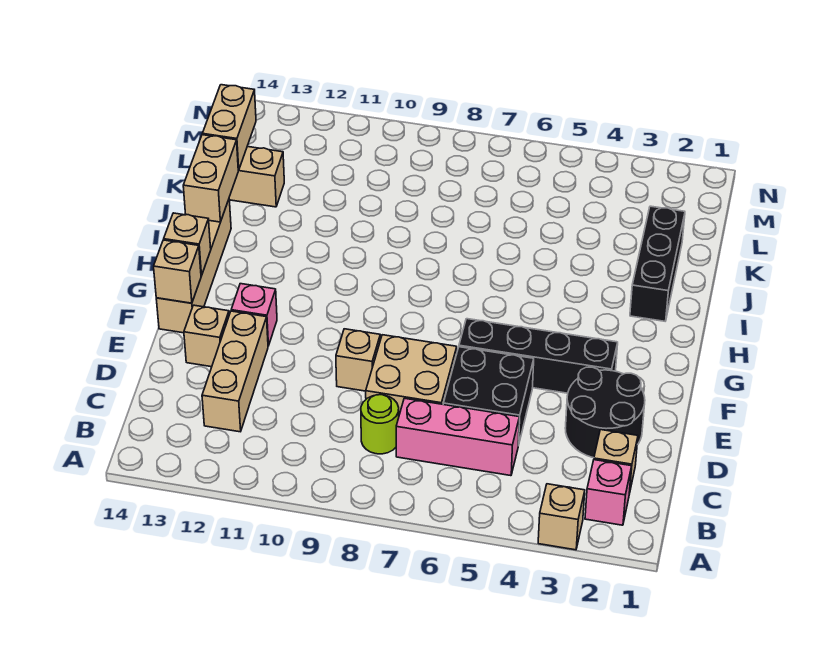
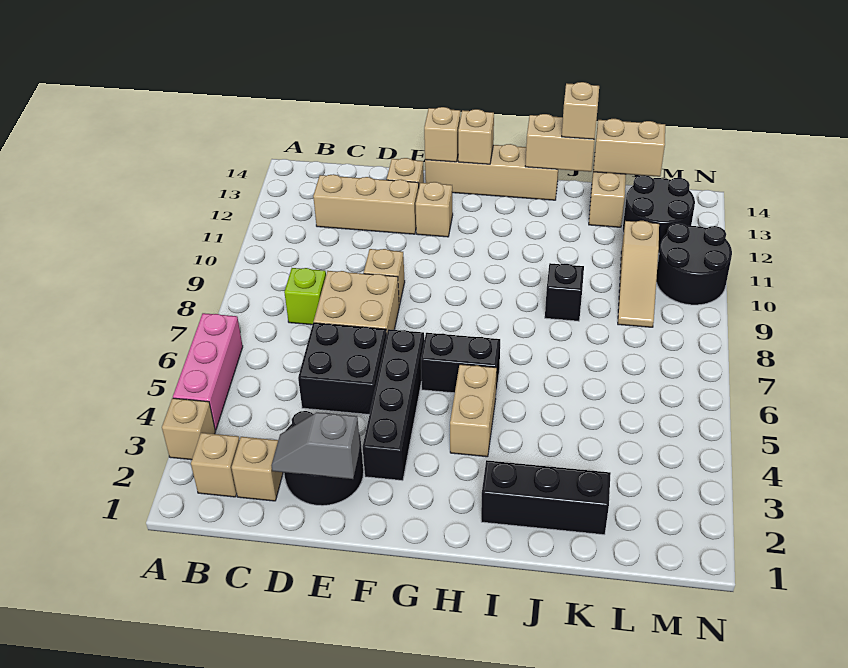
pink 1x1 brick [585,460,632,525] -> tan 1x1 brick [191,433,240,497]
pink 1x3 brick [396,398,519,476] -> pink 1x3 brick moved to [173,313,243,430]
lime 1x1 round brick [361,395,399,454] -> lime 1x1 brick [284,268,326,325]
none -> grey 1x2 slope [271,412,360,479]
pink 1x1 brick [231,284,277,346] -> tan 1x1 brick [416,182,453,237]
none -> black 1x2 brick [421,333,500,393]
none -> tan 1x2 brick [450,364,497,457]
none -> black 1x1 brick [545,263,584,321]
none -> tan 1x1 brick [562,82,599,139]
none -> tan 1x3 slope [618,221,659,327]
none -> black 2x2 round brick [623,175,695,253]
none -> black 2x2 round brick [656,223,732,305]

